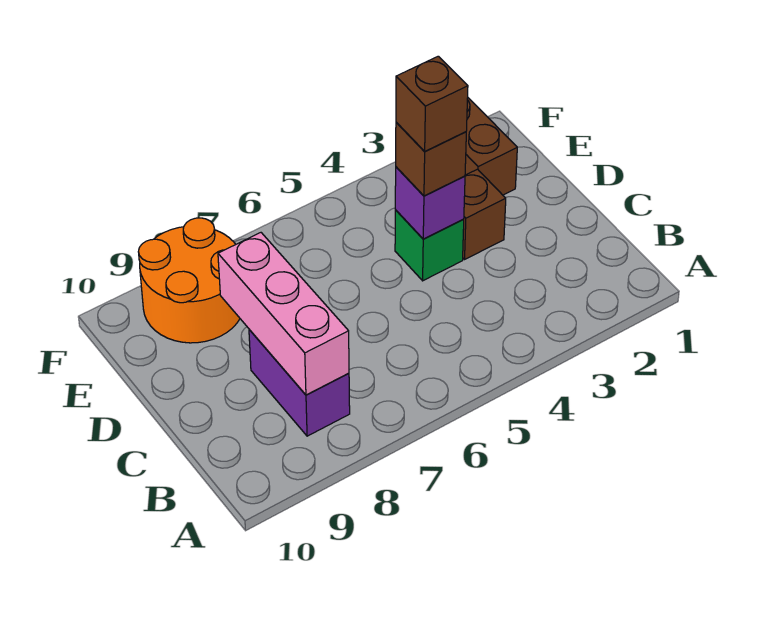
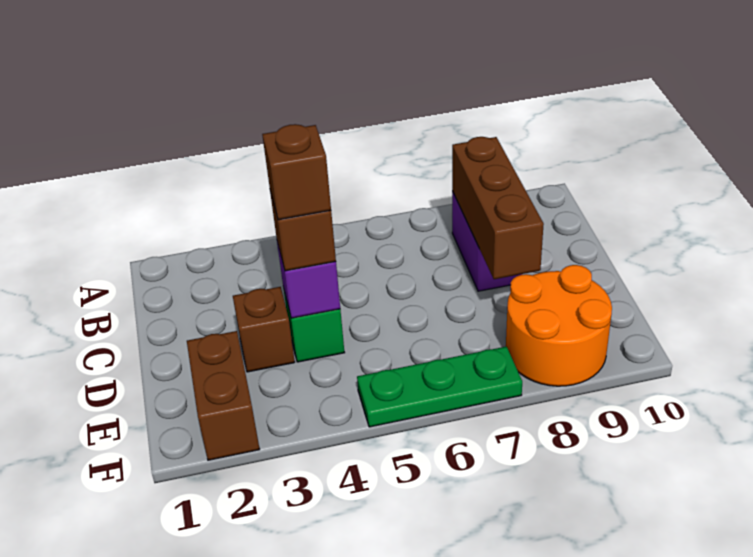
pink 1x3 brick [218,233,349,395] -> brown 1x3 brick [452,137,544,279]
none -> green 1x3 plate [357,347,522,427]

